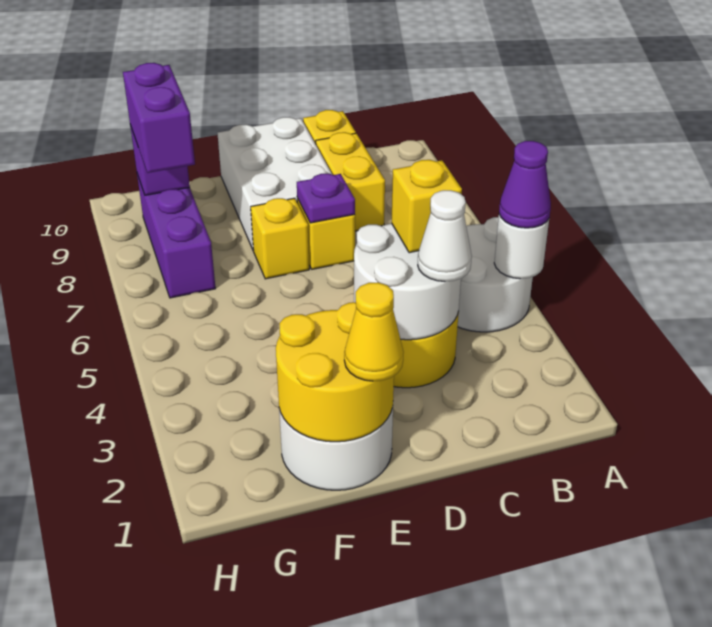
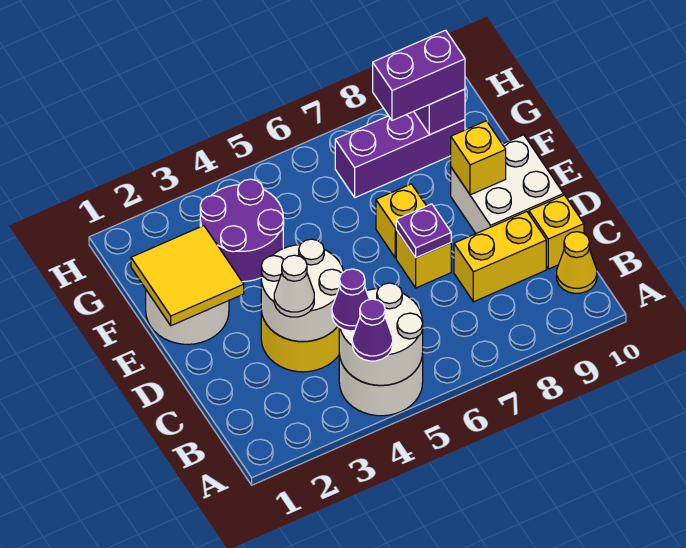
white 1x1 round brick [494,214,549,279] -> white 2x2 round brick [339,283,423,385]
none -> purple 1x1 cone [332,269,369,331]
yellow 1x1 brick [391,160,462,253] -> yellow 1x1 brick moved to [451,121,506,195]
white 2x3 brick [217,117,332,251] -> white 2x2 brick [451,135,564,233]
yellow 2x2 round brick [276,302,394,442] -> yellow 2x2 tile [131,226,244,326]
yellow 1x1 cone [344,282,404,381] -> yellow 1x1 cone moved to [557,232,597,293]
none -> purple 2x2 round brick [200,179,284,282]

